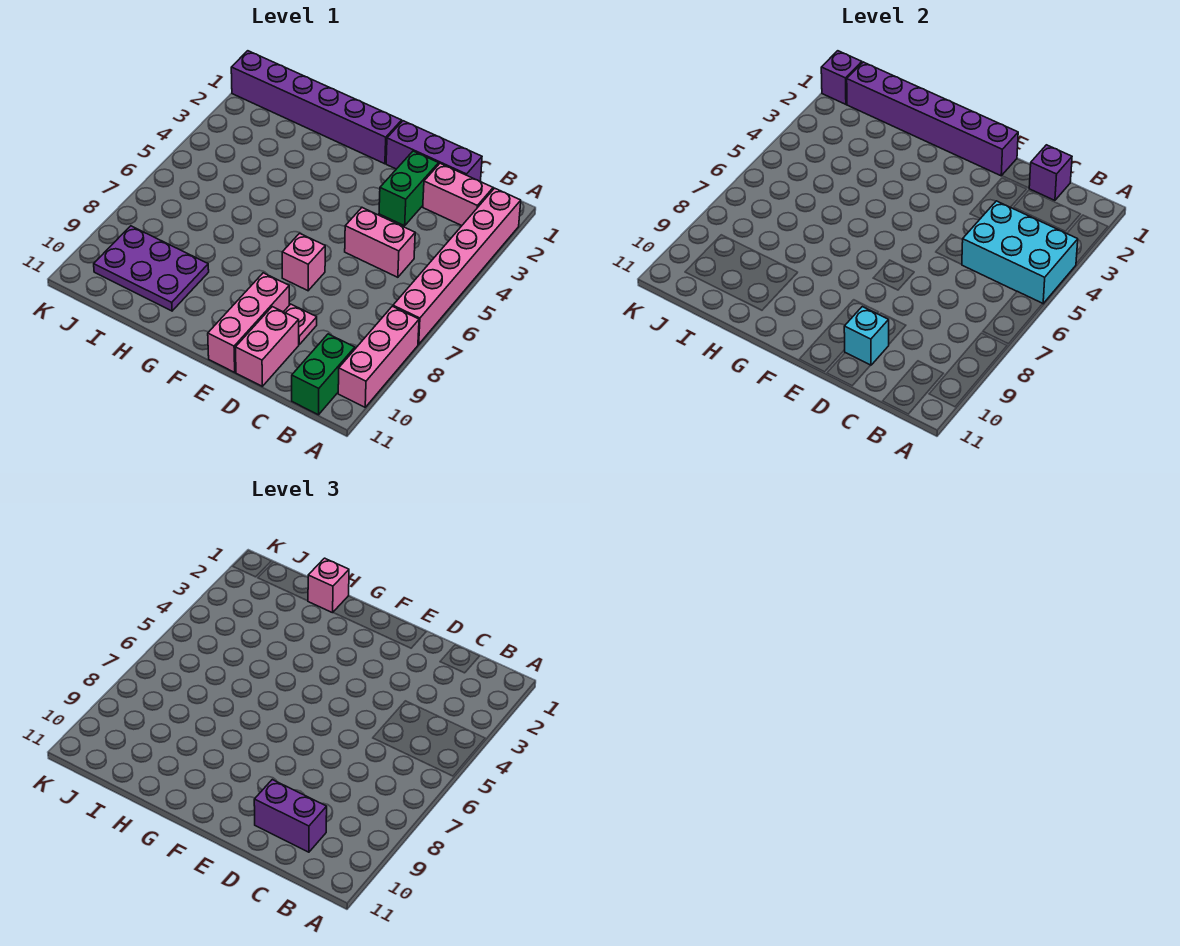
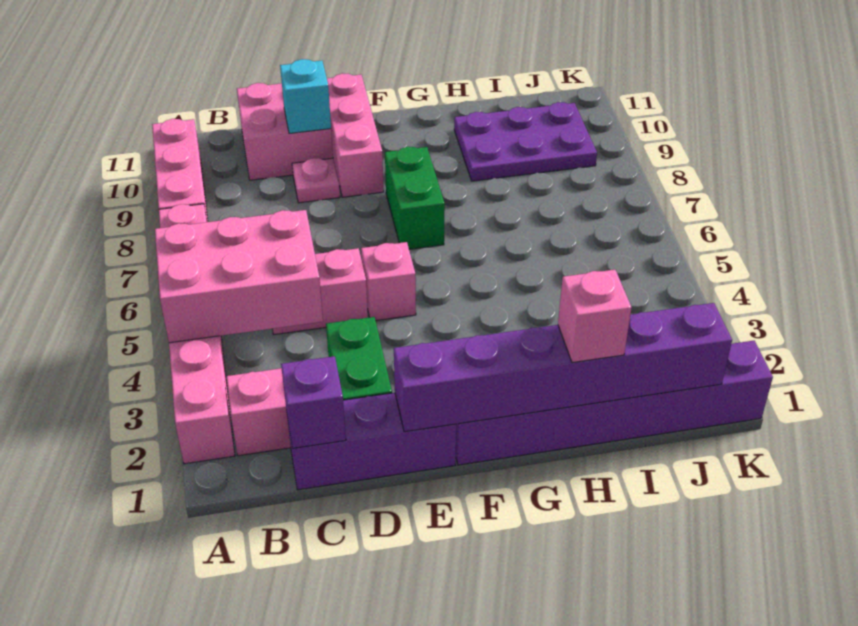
cyan 2x3 brick [962,201,1078,304] -> pink 2x3 brick [155,210,323,343]
green 1x2 brick [292,334,355,415] -> green 1x2 brick moved to [385,147,445,249]
purple 1x2 brick [254,780,327,852] -> none
pink 1x2 brick [235,307,299,386] -> pink 2x2 brick [237,83,333,180]
pink 1x1 brick [282,233,325,291] -> pink 1x1 brick moved to [361,242,416,321]
purple 1x1 brick [821,51,862,104] -> none

